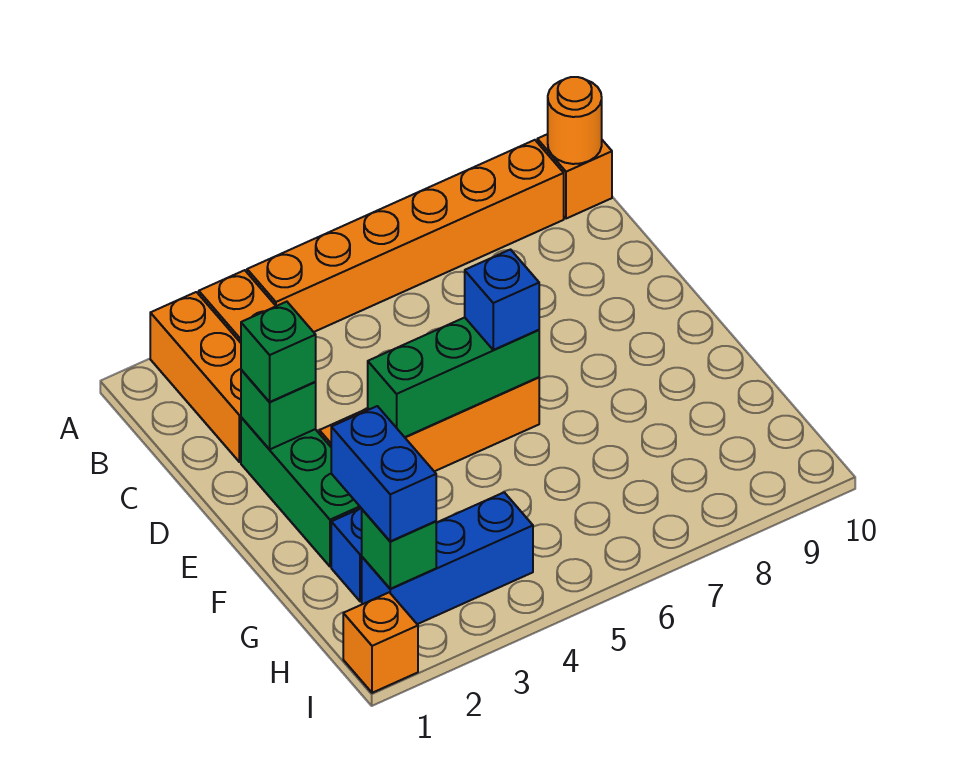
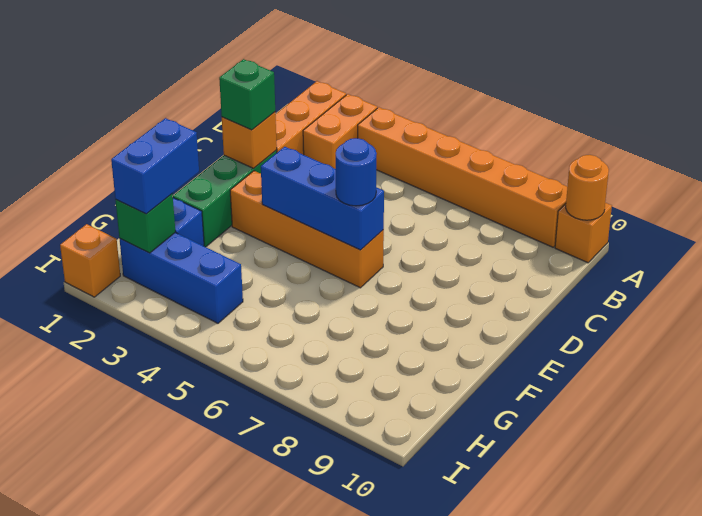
green 1x1 brick [241,370,316,449] -> orange 1x1 brick [222,112,277,168]
green 1x3 brick [368,317,539,437] -> blue 1x3 brick [261,147,384,250]
blue 1x1 brick [465,250,539,350] -> blue 1x1 round brick [336,138,377,206]

